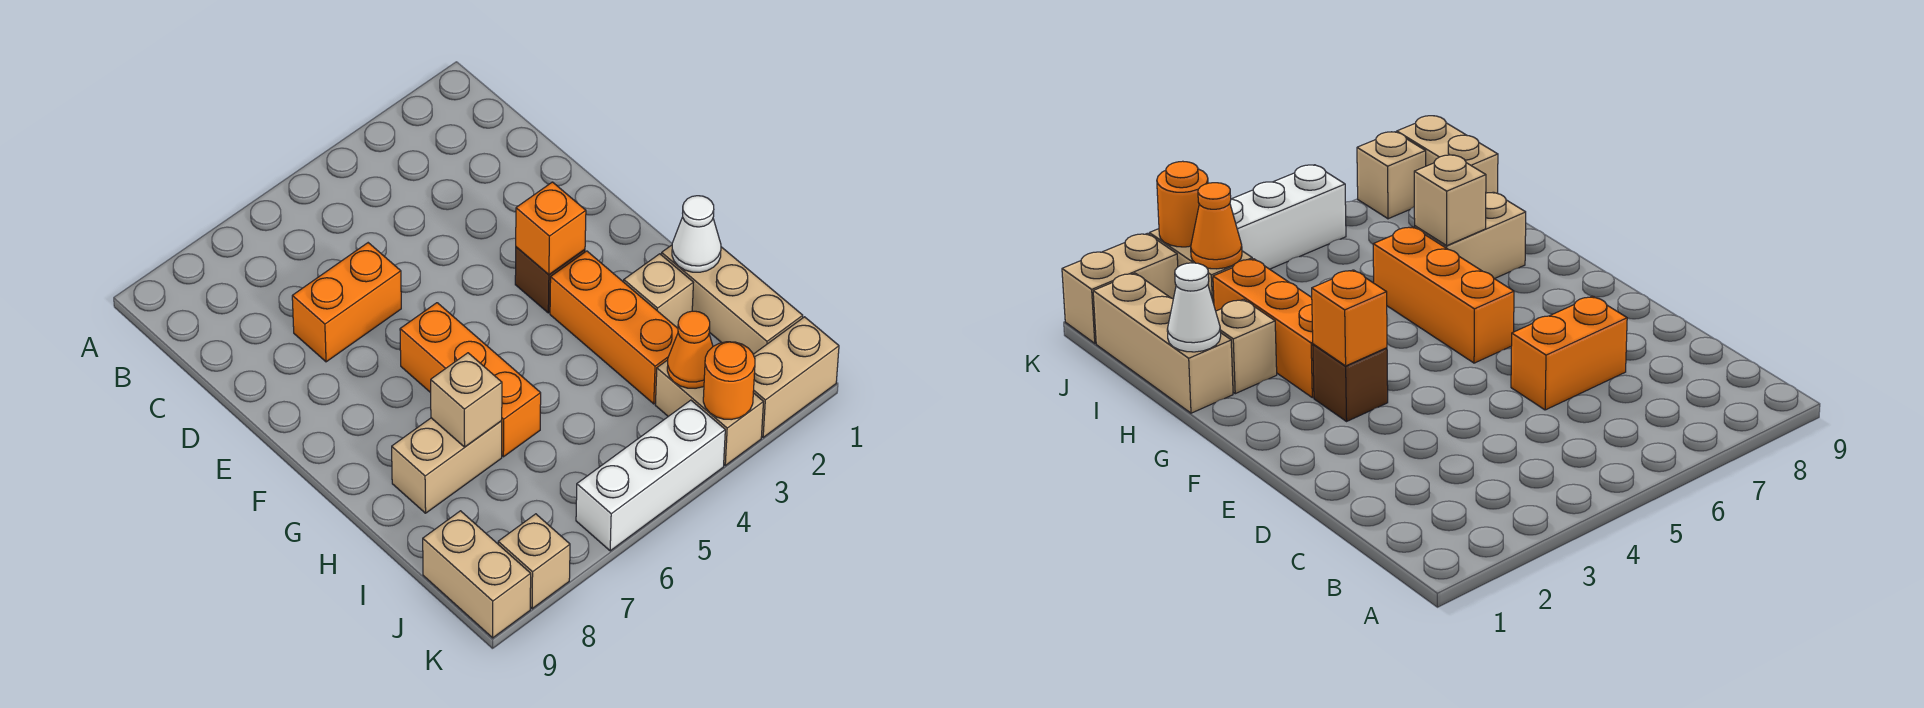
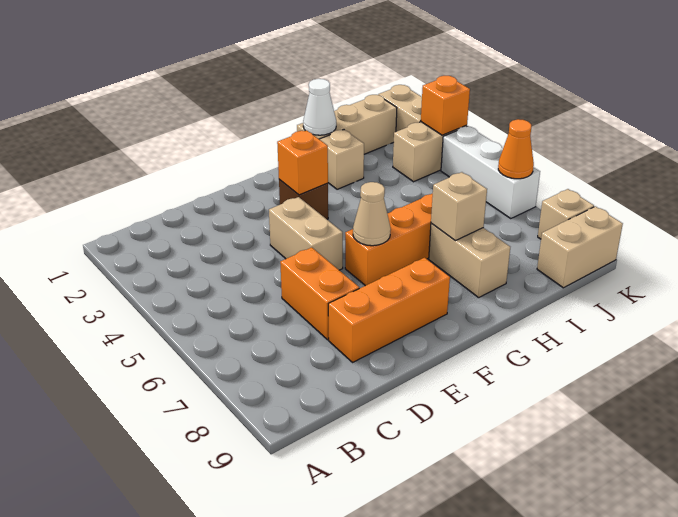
none -> tan 1x2 brick [269,197,343,270]
none -> tan 1x1 cone [353,182,391,246]
orange 1x3 brick [550,251,678,404] -> orange 1x3 brick moved to [328,258,450,362]
orange 1x1 cone [667,311,713,388] -> orange 1x1 cone moved to [498,119,534,179]
orange 1x1 round brick [703,342,755,420] -> orange 1x1 brick [421,76,470,135]

